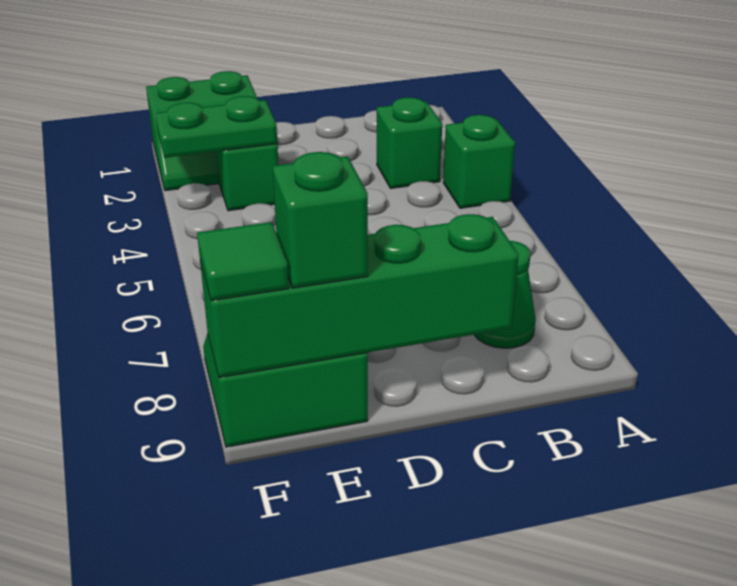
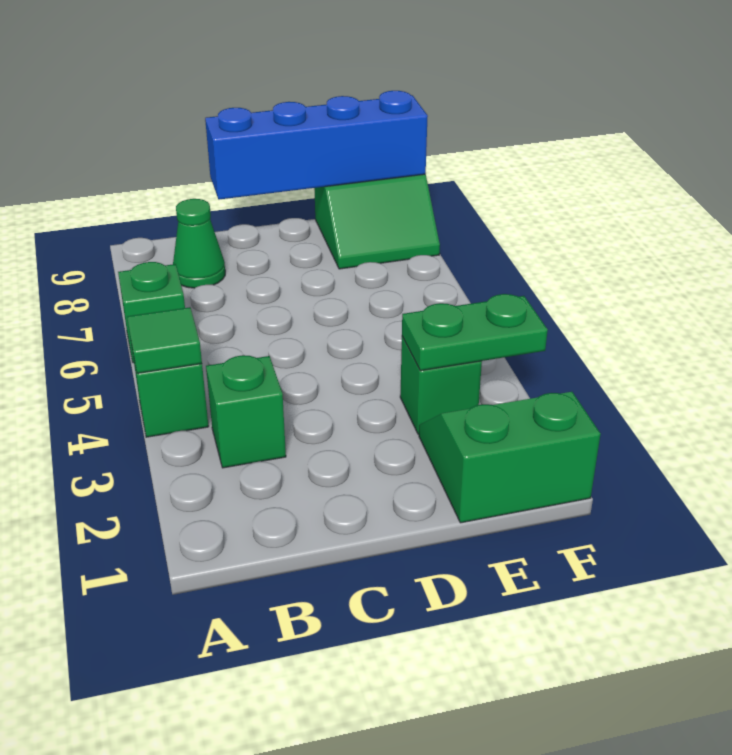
green 1x4 brick [200,214,519,378] -> blue 1x4 brick [205,91,428,200]
green 1x1 brick [273,152,368,288] -> green 1x1 brick moved to [118,262,185,363]
green 1x1 tile [197,222,289,301] -> green 1x1 tile moved to [127,307,202,373]

